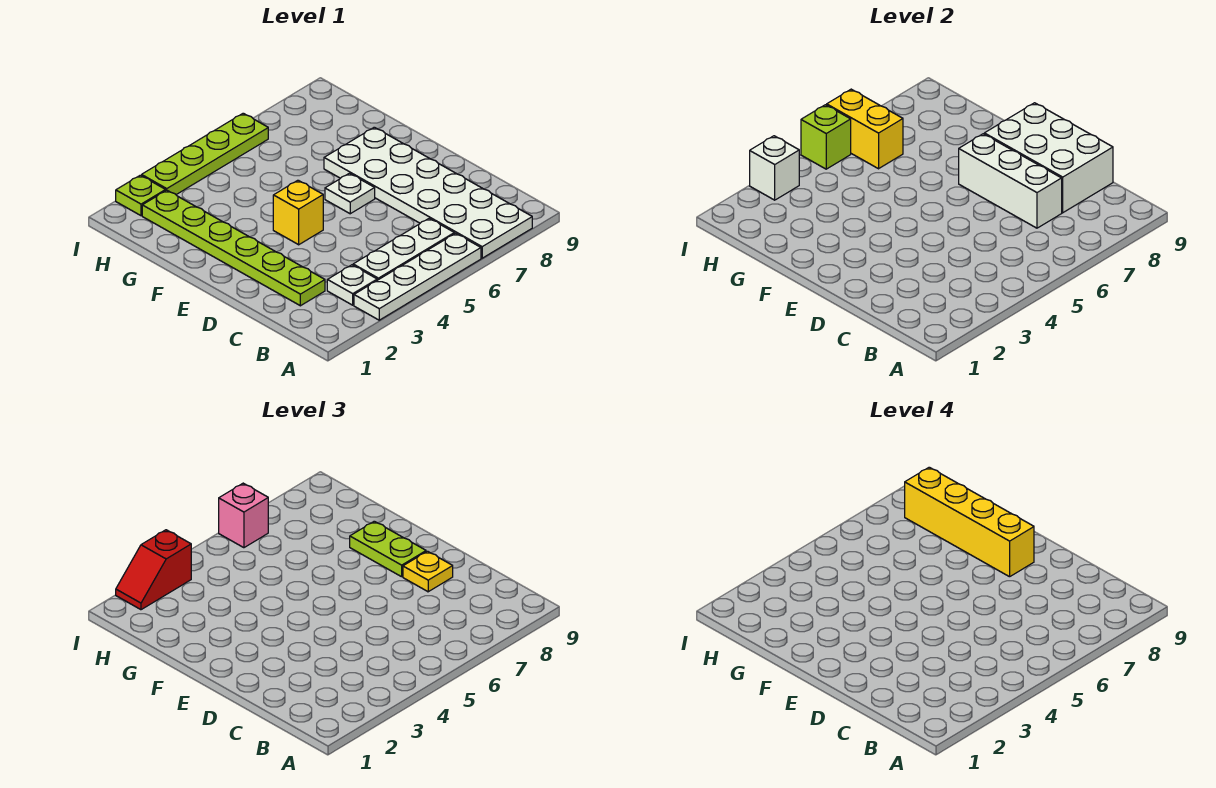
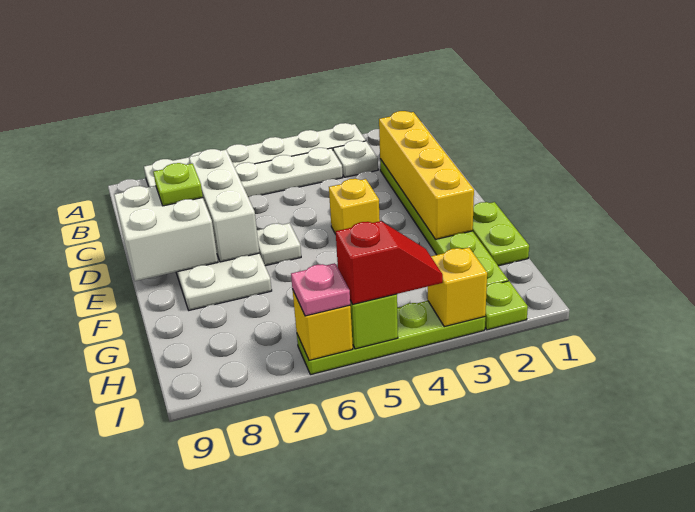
white 2x3 brick [984,103,1113,213] -> white 2x2 brick [114,186,218,281]
yellow 1x1 plate [403,551,453,592] -> lime 1x1 plate [153,163,203,206]
lime 1x2 plate [350,521,426,577] -> lime 1x2 plate moved to [473,202,529,266]
yellow 1x4 brick [905,467,1034,577] -> yellow 1x4 brick moved to [379,111,474,239]
yellow 1x2 brick [827,89,903,169] -> yellow 1x1 brick [293,291,353,360]
red 1x2 slope [116,530,191,610] -> red 1x2 slope moved to [336,221,443,304]
white 1x1 brick [750,136,799,200] -> yellow 1x1 brick [428,247,487,327]
pink 1x1 brick [219,483,268,548] -> pink 1x1 plate [291,263,350,316]

